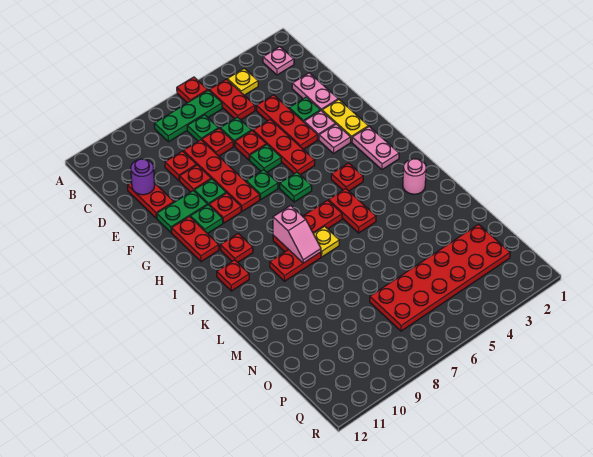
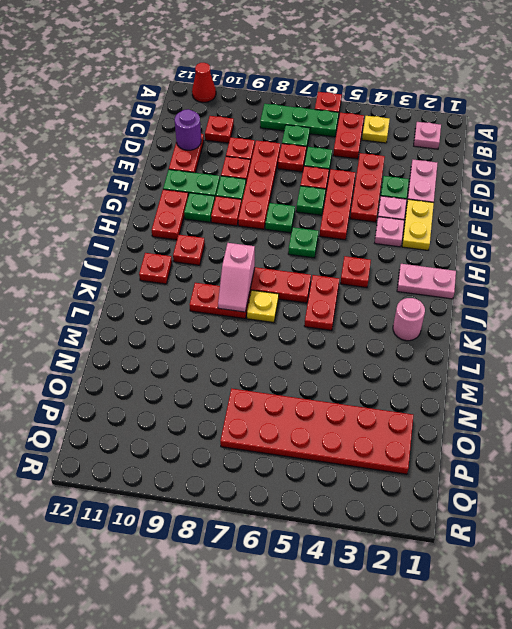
none -> red 1x1 cone [192,63,216,102]
none -> red 1x1 plate [205,116,234,143]
pink 1x2 plate [352,127,399,170] -> pink 1x2 plate turned to [397,264,456,299]

